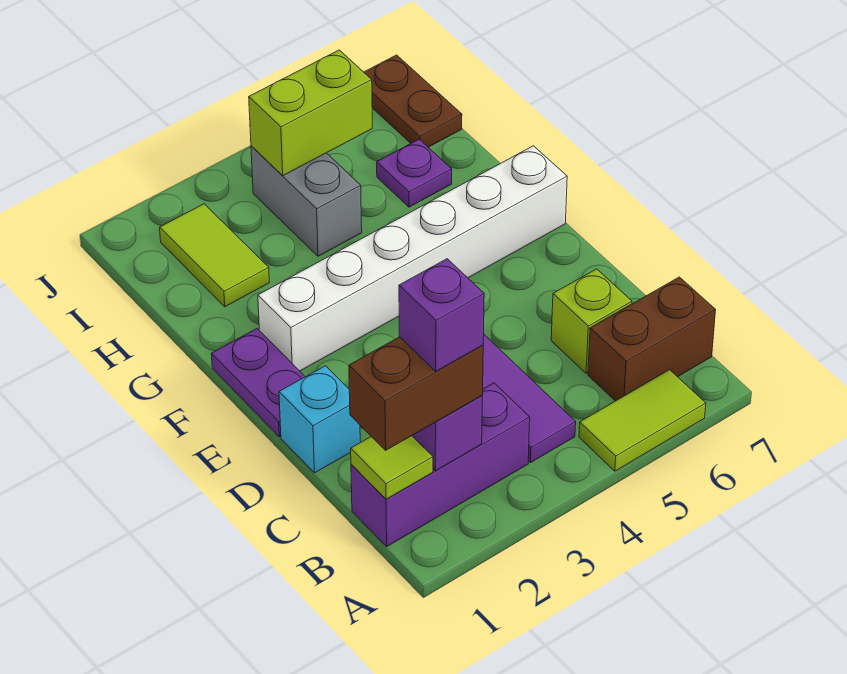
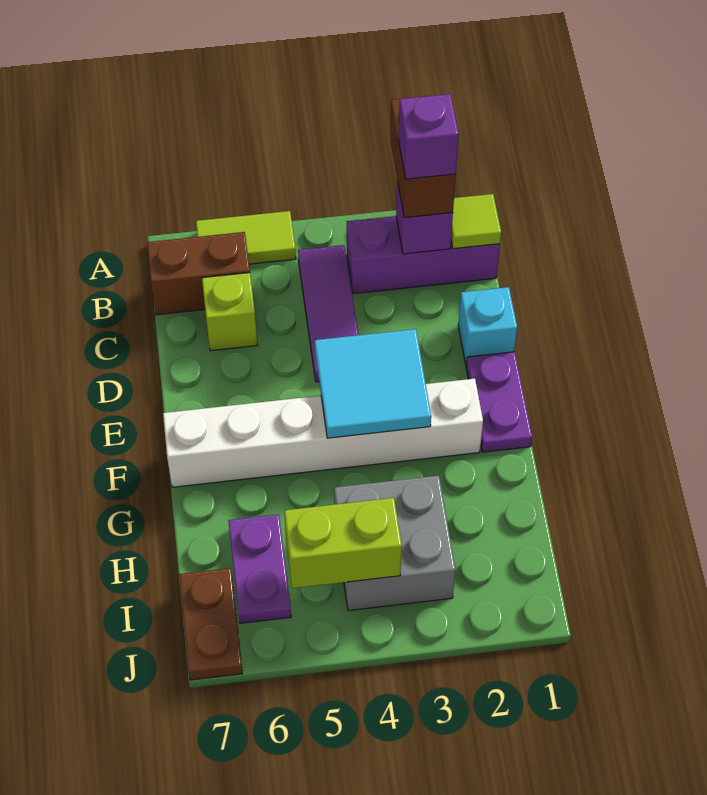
brown 1x2 brick [349,337,483,450] -> brown 1x2 brick turned to [390,99,456,218]
none -> cyan 2x2 tile [315,329,431,438]
lime 1x2 tile [160,204,269,307] -> none
grey 1x2 brick [251,146,362,256] -> grey 2x2 brick [334,475,455,611]
purple 1x1 plate [377,139,452,207] -> purple 1x2 plate [228,514,291,623]

